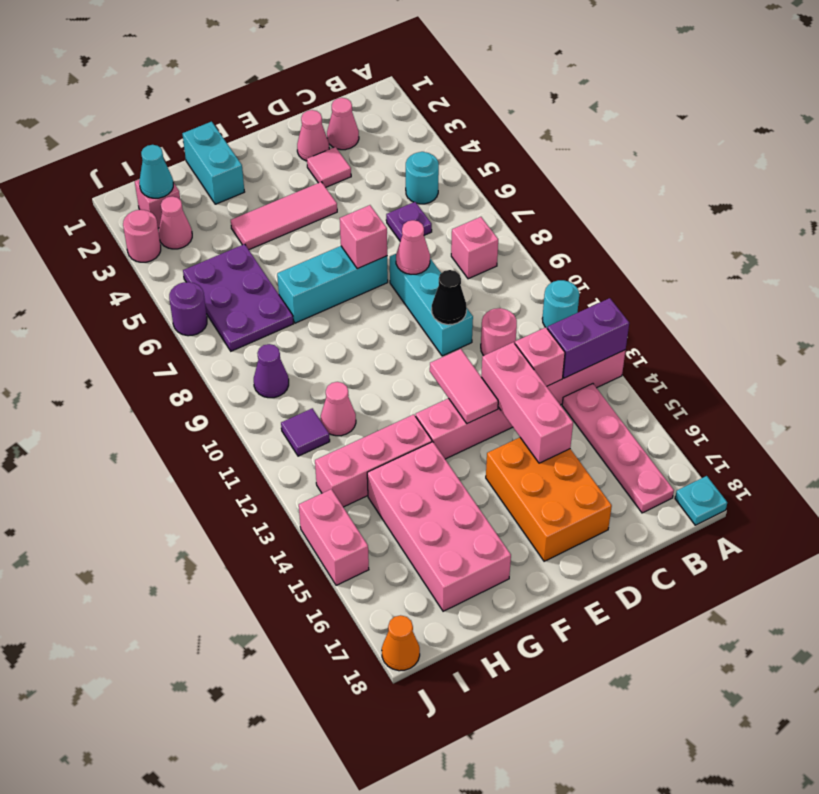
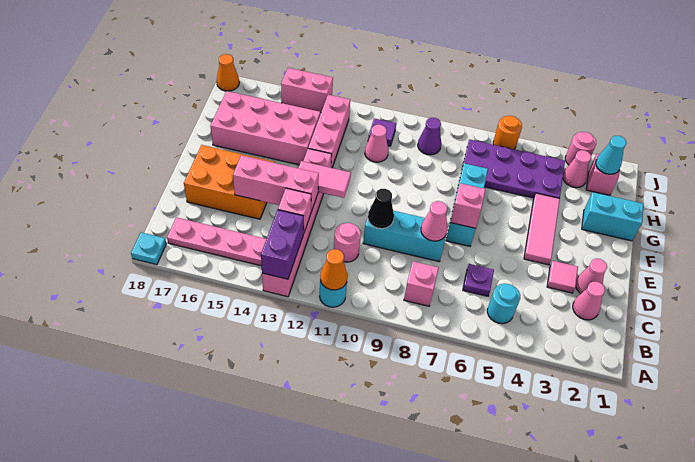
none -> orange 1x1 cone [320,249,348,290]
purple 2x3 plate [183,244,293,351] -> purple 2x4 plate [464,139,565,198]
purple 1x1 round brick [169,282,207,336] -> orange 1x1 round brick [493,116,522,149]

